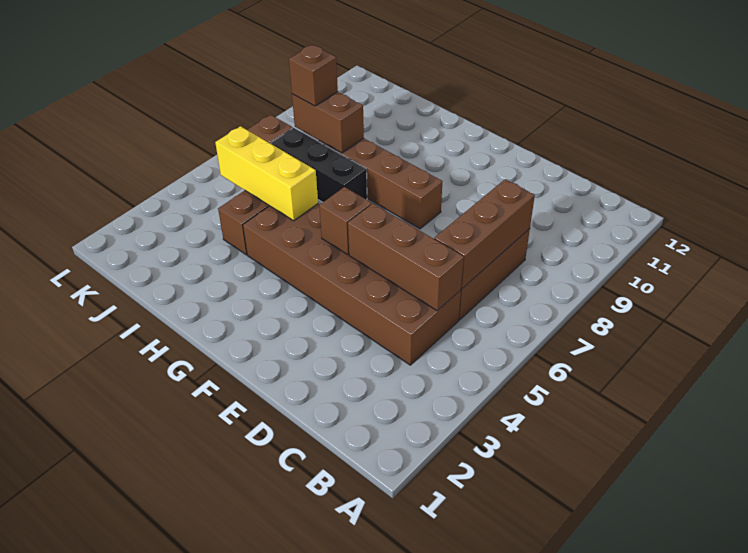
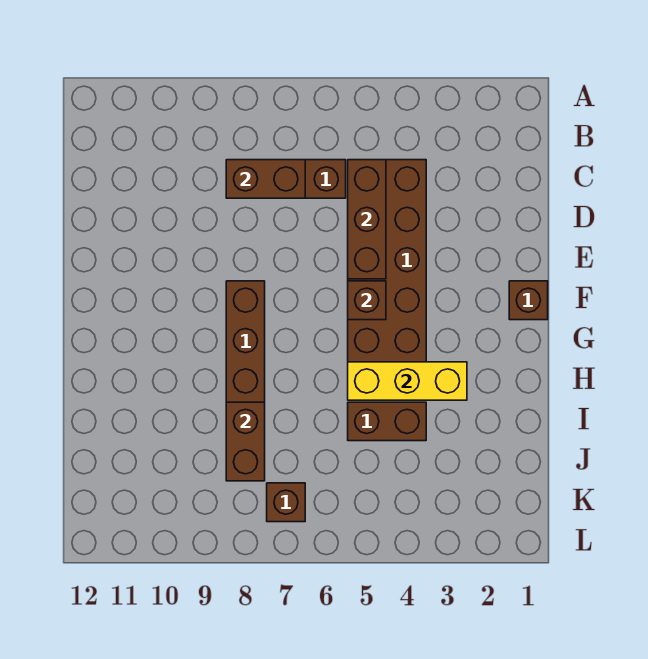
brown 1x3 brick [434,179,535,288] -> brown 1x2 brick [226,160,305,198]
yellow 1x3 brick [215,126,318,221] -> yellow 1x3 brick turned to [348,362,467,400]
black 1x3 brick [271,128,367,202] -> none
brown 1x1 brick [289,45,338,106] -> brown 1x1 brick moved to [509,281,548,320]

